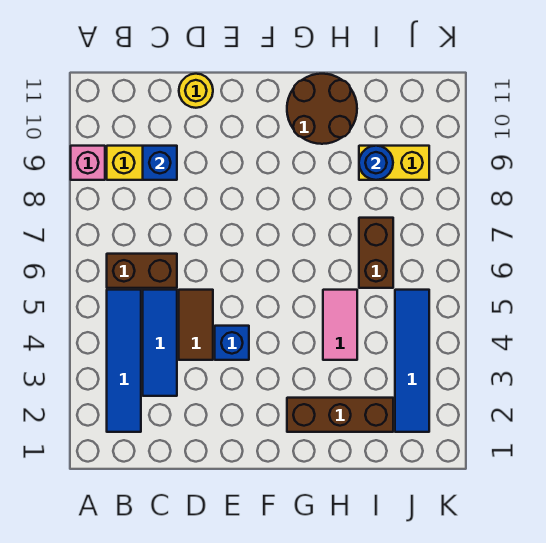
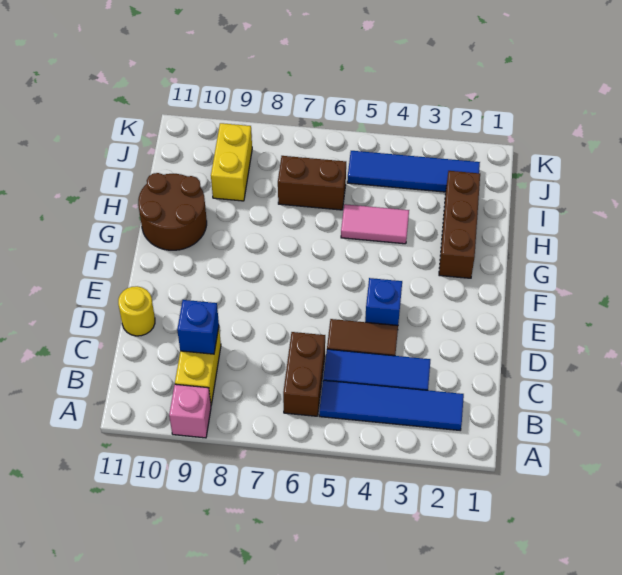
blue 1x1 round brick [359,146,393,180] -> none

